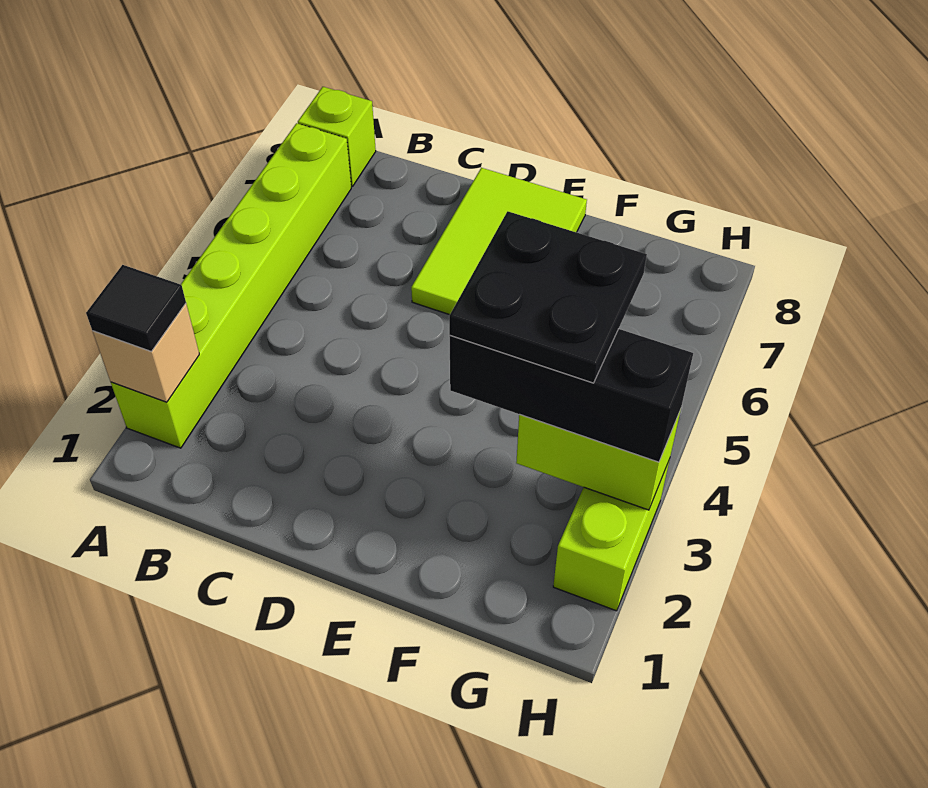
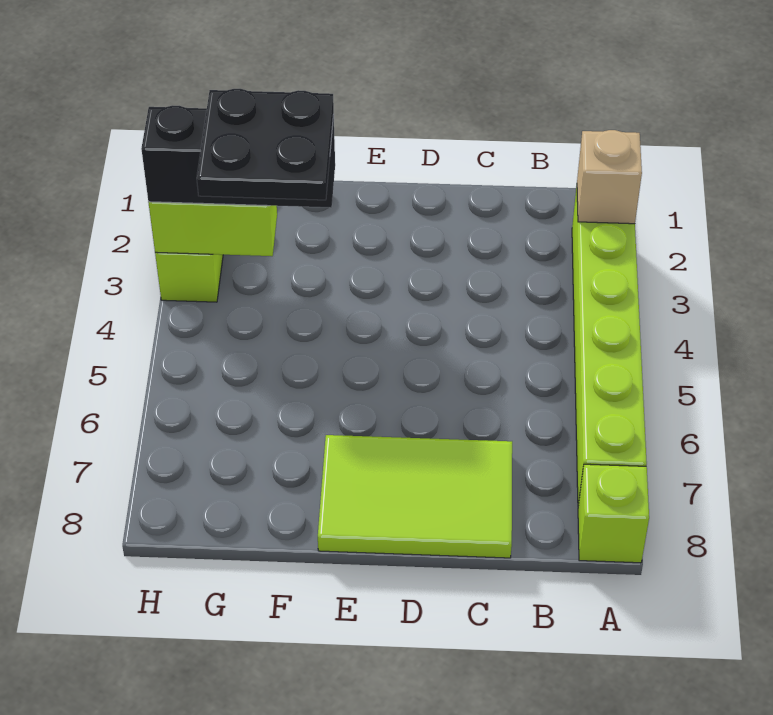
black 1x1 tile [86,265,186,351] -> none
lime 2x3 tile [411,168,587,315] -> lime 2x3 tile turned to [318,435,512,558]

